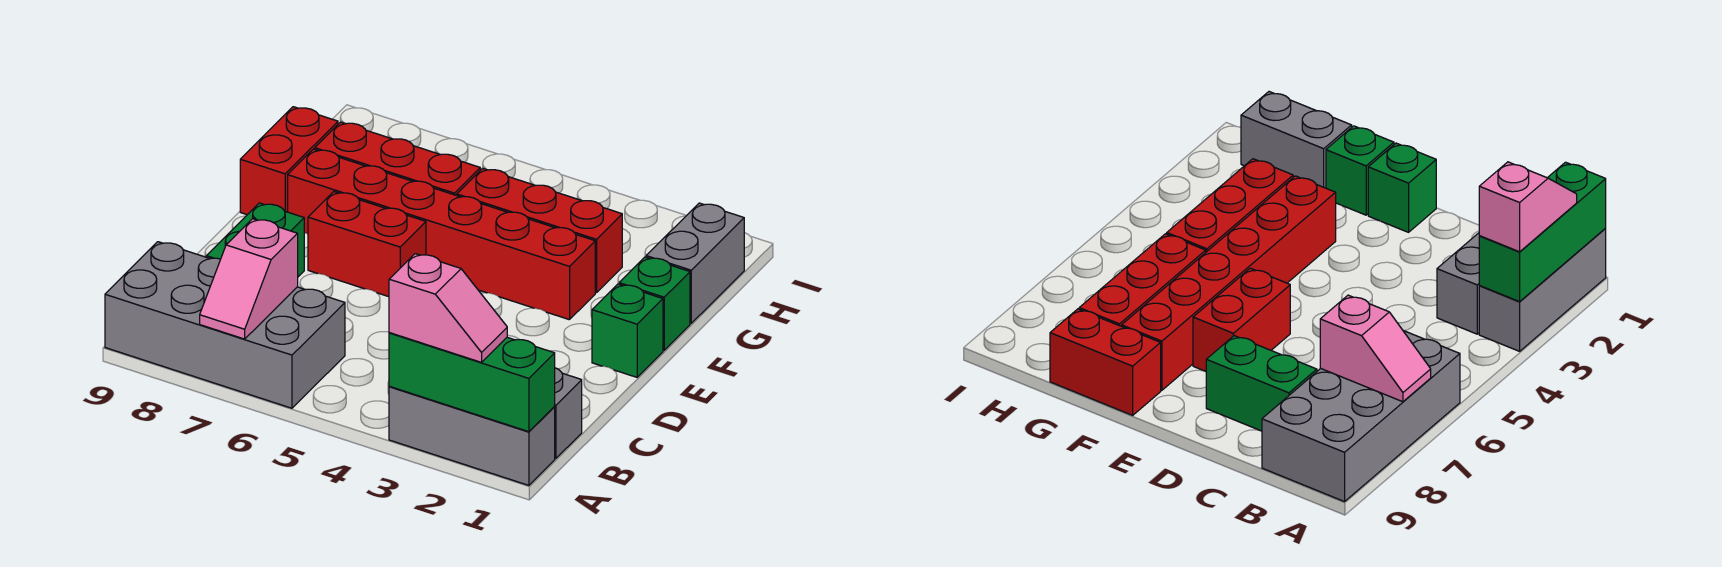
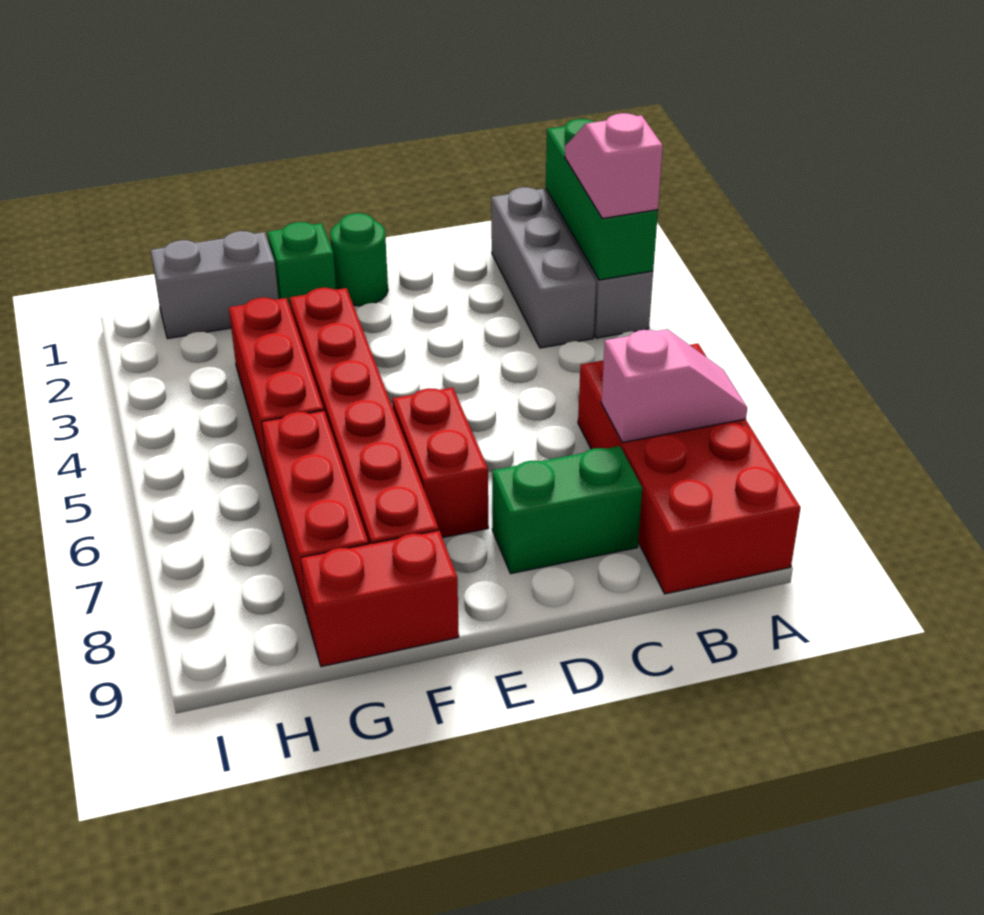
grey 2x4 brick [105,242,345,408] -> red 2x4 brick [578,344,801,594]
green 1x1 brick [592,284,663,377] -> green 1x1 round brick [330,213,388,306]

